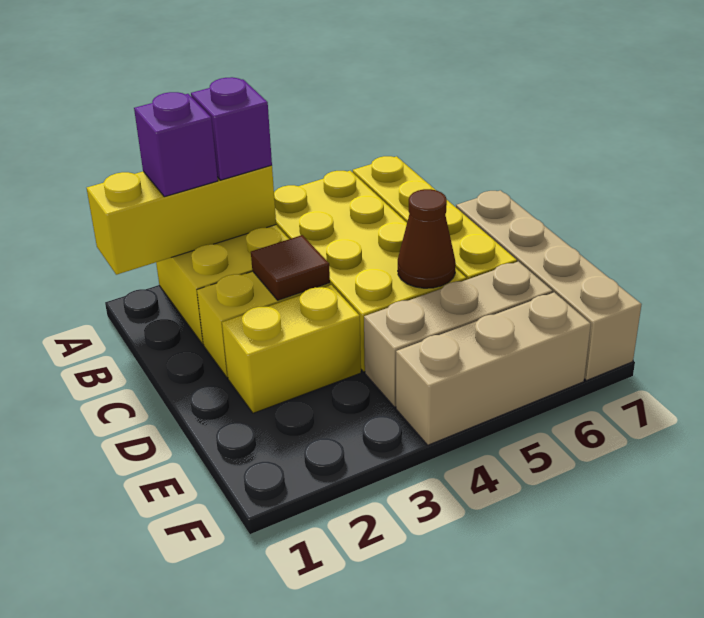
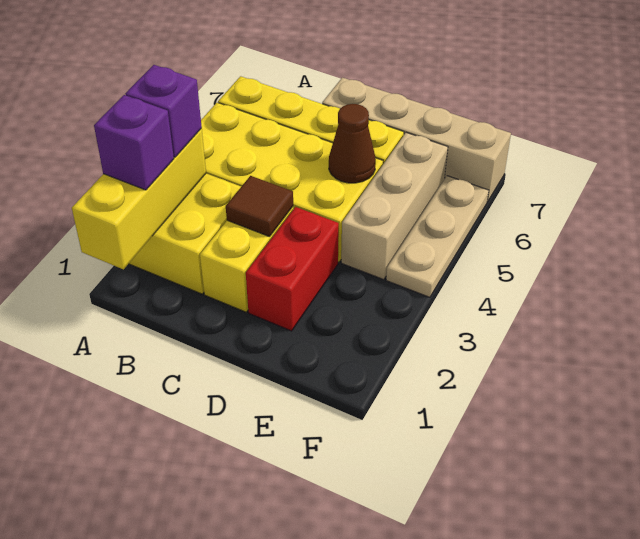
yellow 1x2 brick [222,285,361,413] -> red 1x2 brick [246,207,339,331]
tan 1x3 brick [396,292,591,445] -> tan 1x3 plate [386,176,489,297]

